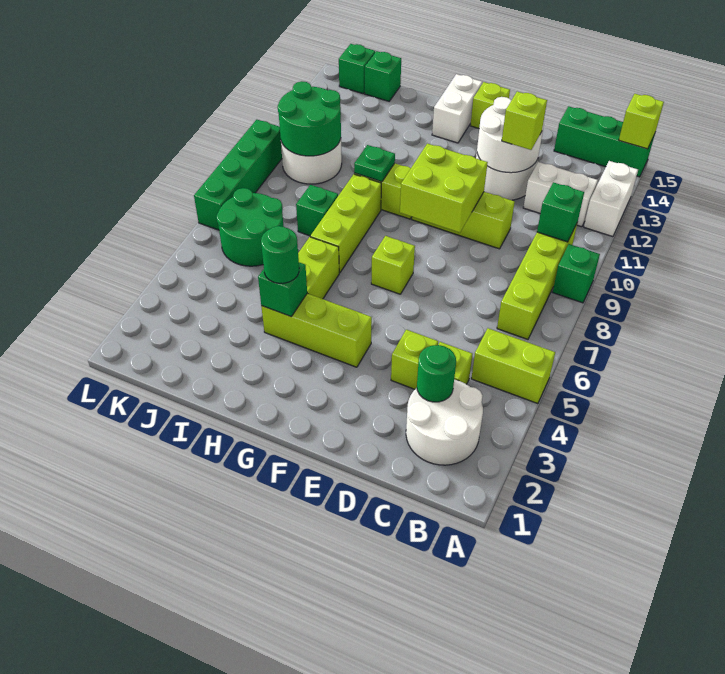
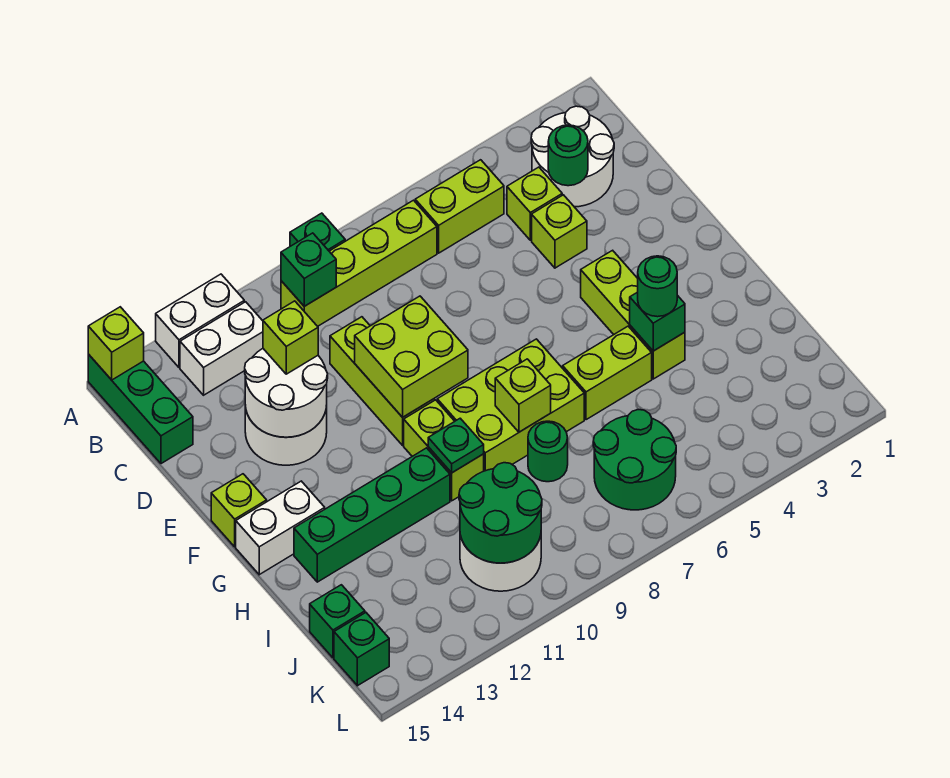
lime 1x2 brick [471,328,555,404] -> lime 1x2 brick turned to [415,160,504,253]
white 1x2 brick [523,162,598,227] -> white 1x2 brick turned to [180,302,263,395]
lime 1x1 brick [371,236,415,294] -> lime 1x1 brick moved to [495,359,551,432]
lime 1x3 brick [310,174,381,273] -> lime 2x3 brick [437,339,584,471]
green 1x1 brick [296,185,338,236] -> green 1x1 round brick [528,421,568,482]
green 1x4 brick [194,120,282,230] -> green 1x4 brick moved to [294,448,450,582]

